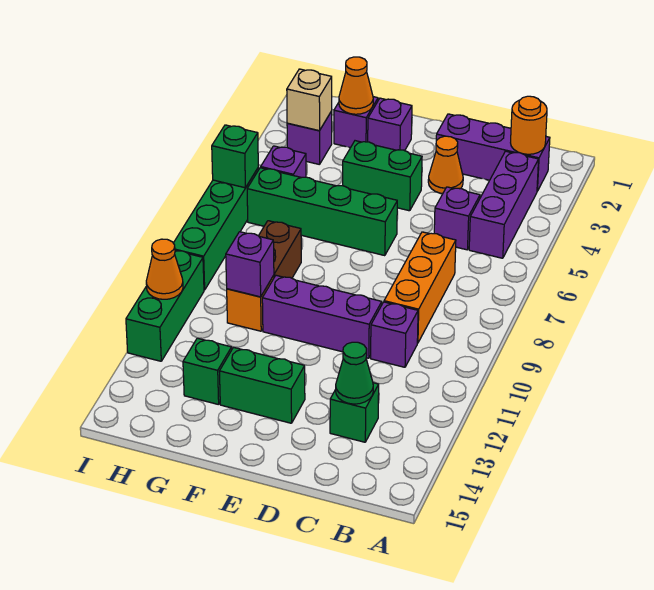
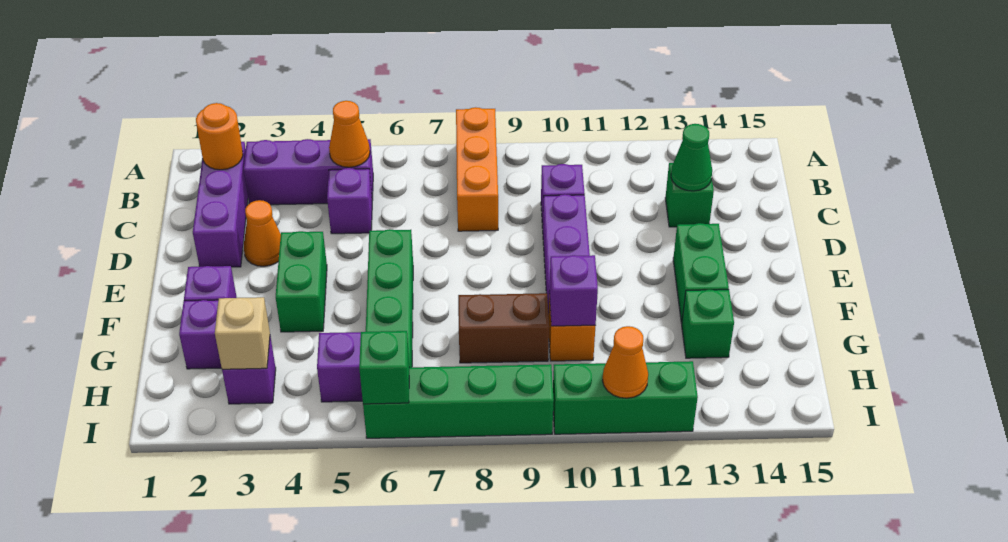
orange 1x3 brick [384,232,456,343] -> orange 1x3 brick turned to [456,107,498,231]
orange 1x1 cone [339,57,373,114] -> orange 1x1 cone moved to [329,101,370,167]

